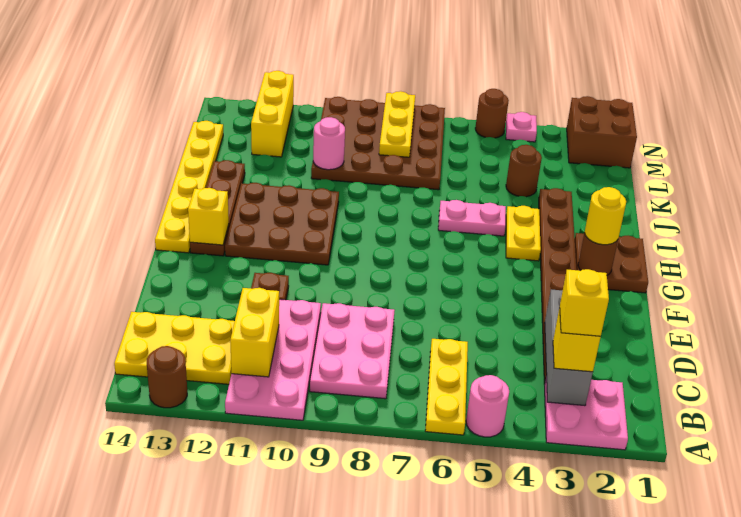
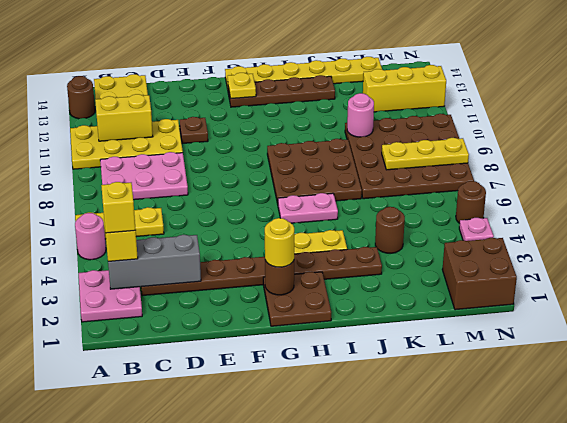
pink 2x4 plate [225,299,321,420] -> yellow 2x4 plate [70,119,183,169]
brown 3x3 plate [225,183,339,265] -> brown 3x3 plate moved to [267,139,362,204]
yellow 1x1 brick [188,188,229,245] -> yellow 1x1 plate [228,73,256,99]
pink 1x2 plate [438,200,506,236] -> pink 1x2 plate turned to [278,193,338,223]

